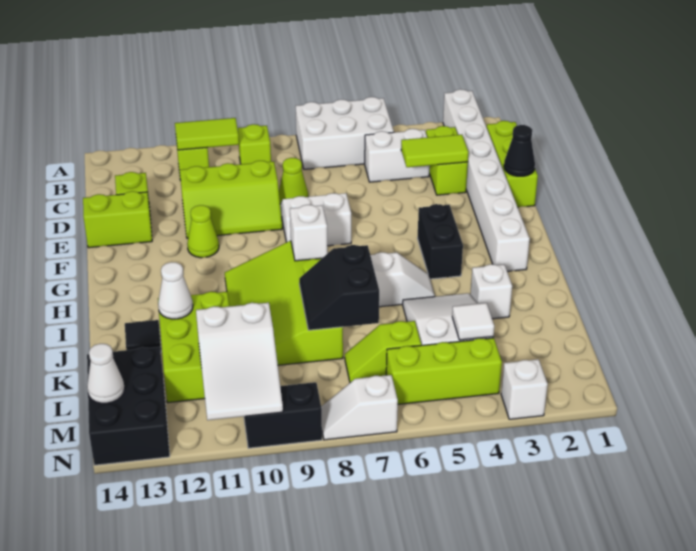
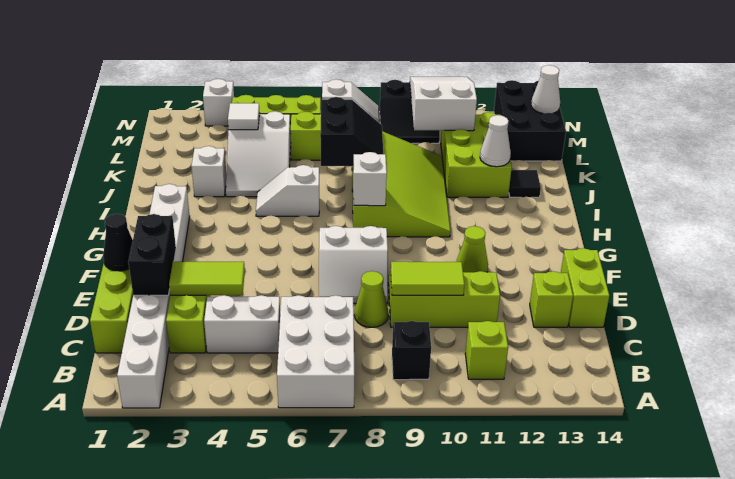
white 2x3 brick [295,97,394,169] -> white 2x3 brick turned to [277,295,354,408]
lime 1x1 brick [238,124,271,164] -> black 1x1 brick [392,321,431,380]
lime 1x2 tile [175,118,239,150] -> lime 1x2 tile moved to [391,262,464,295]
lime 1x2 brick [83,191,152,248] -> lime 1x2 brick turned to [561,248,609,327]
black 1x2 brick [418,204,463,279] -> black 1x2 brick moved to [128,214,176,295]

